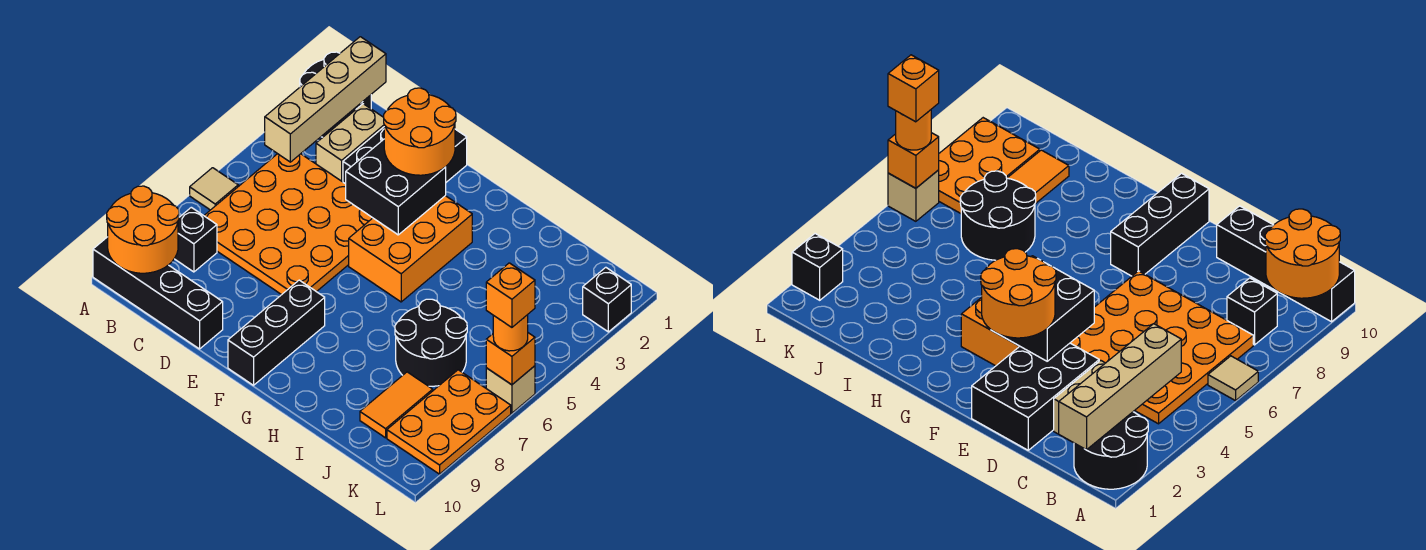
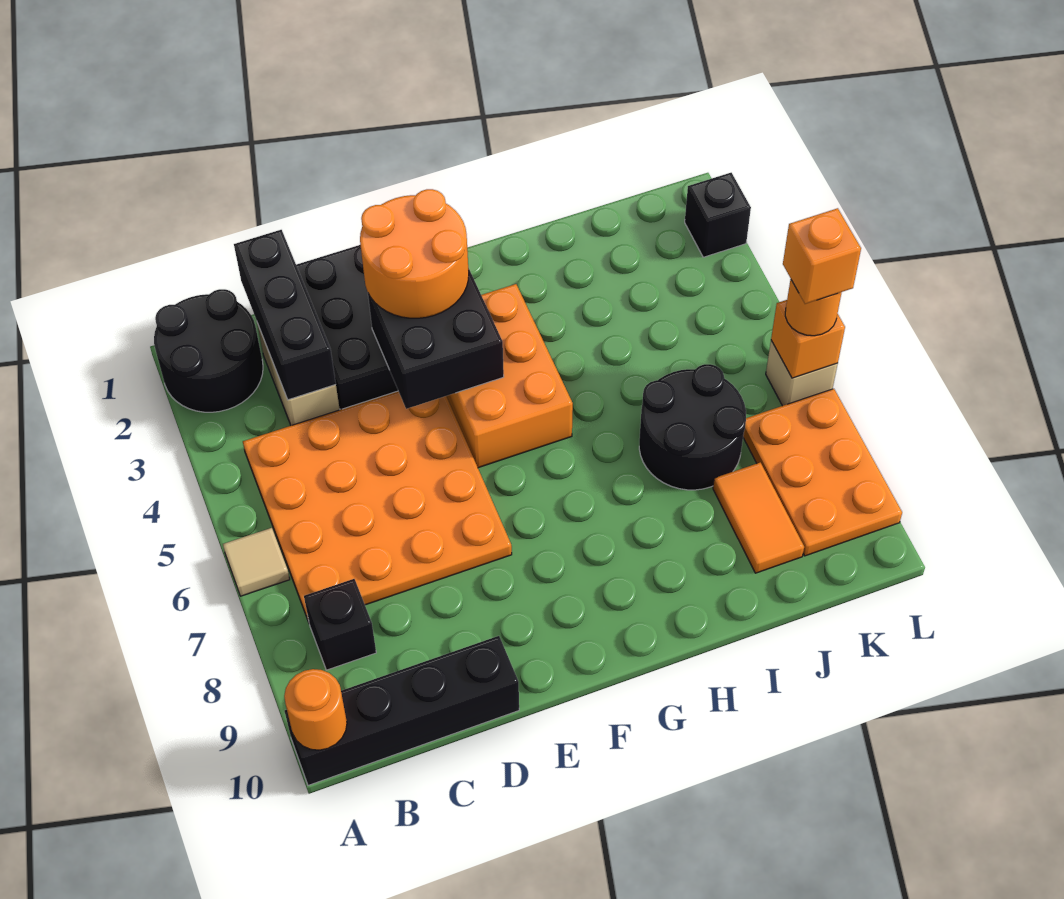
orange 2x2 round brick [107,186,179,273] -> orange 1x1 round brick [284,669,347,750]
tan 1x4 brick [265,37,386,162] -> none
black 1x3 brick [228,280,325,385] -> black 1x3 brick moved to [234,230,336,400]

